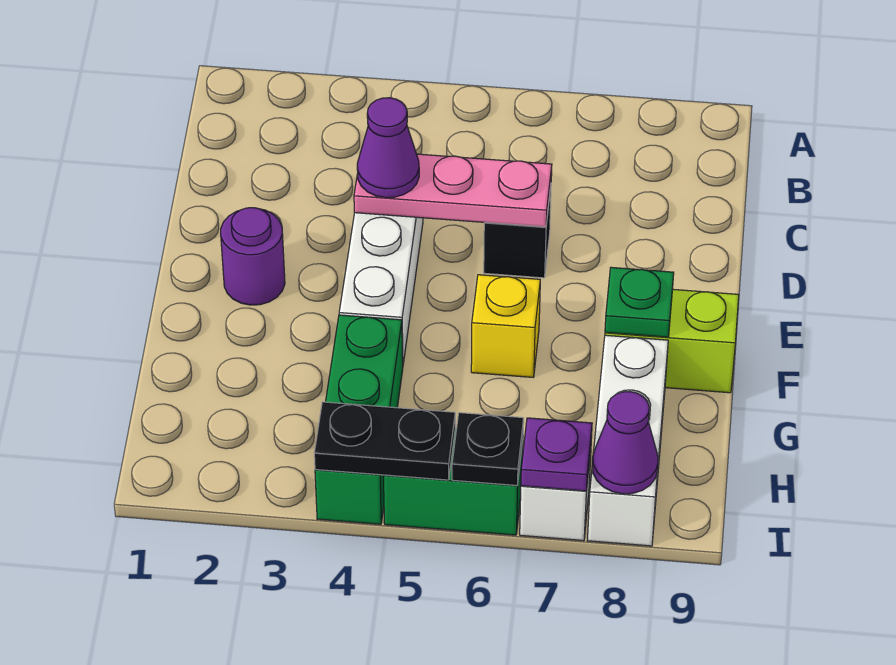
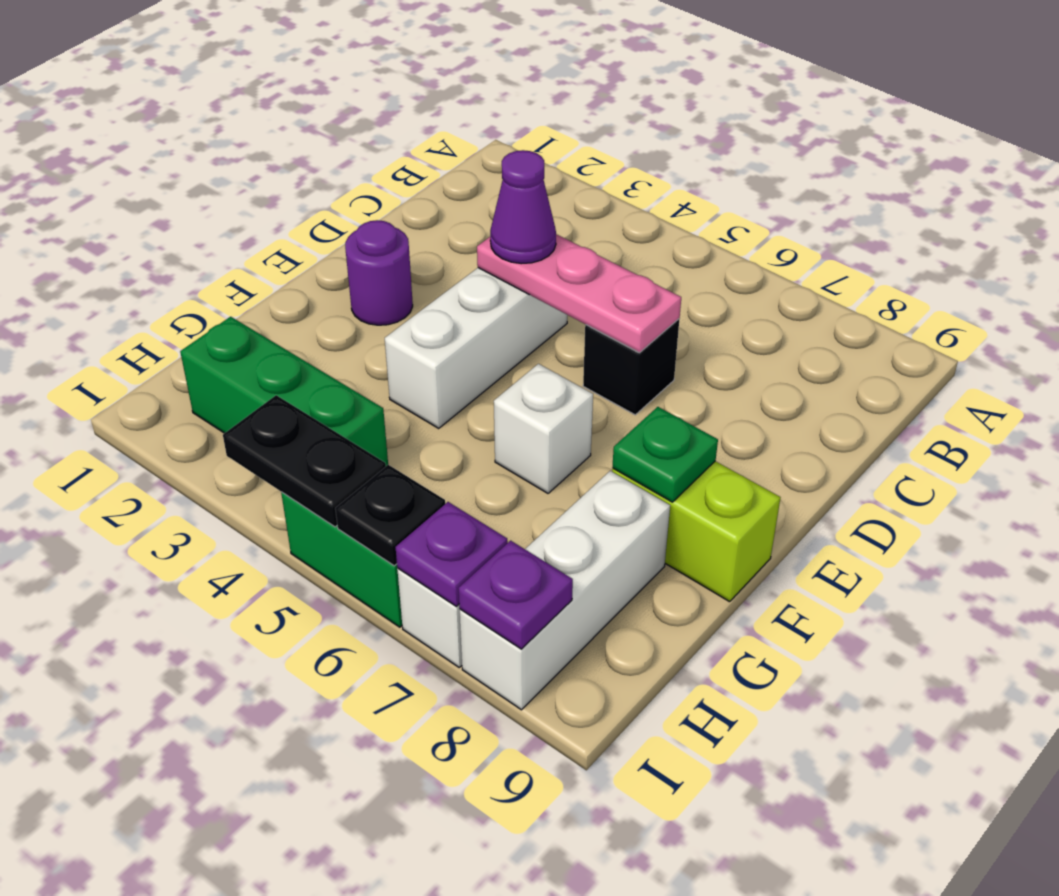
yellow 1x1 brick [471,275,540,377] -> white 1x1 brick [494,364,593,493]
green 1x3 brick [315,315,403,524] -> green 1x3 brick turned to [180,317,388,466]
purple 1x1 cone [592,392,658,494] -> purple 1x1 plate [459,541,573,649]

